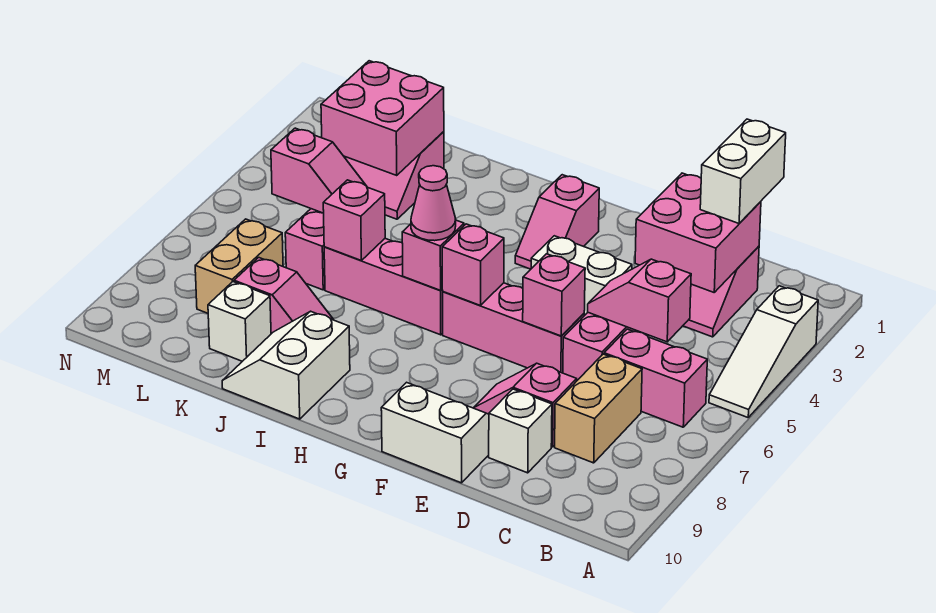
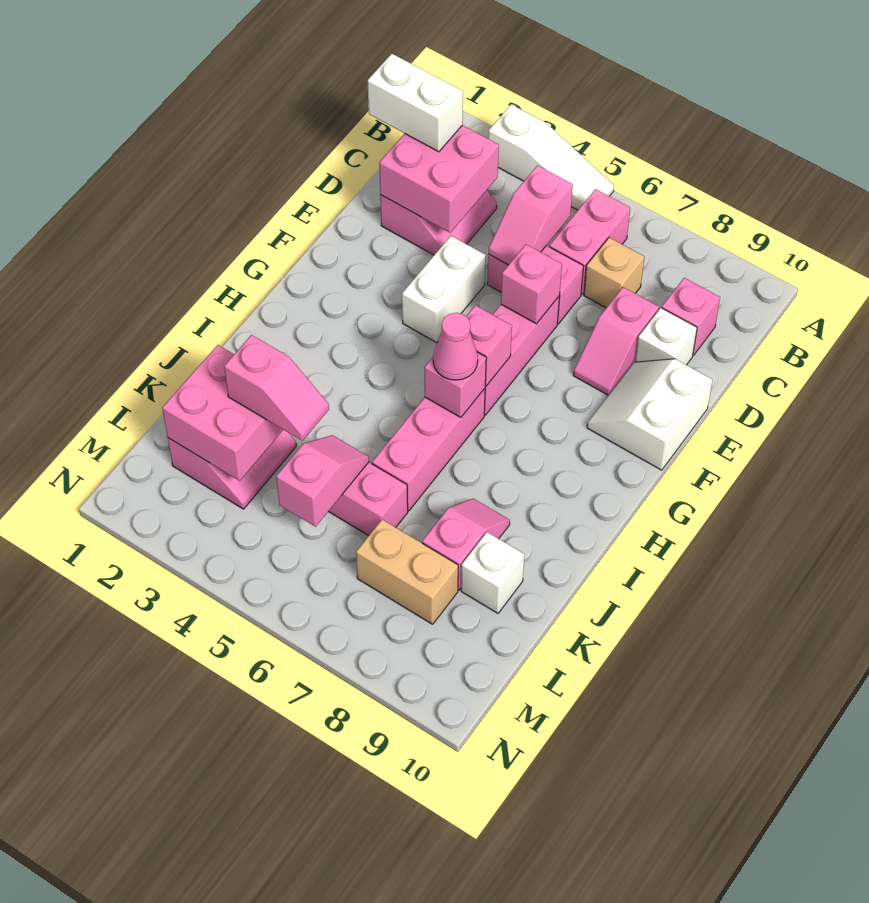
tan 1x2 brick [555,354,642,463] -> tan 1x1 brick [584,238,644,308]
pink 1x2 slope [515,175,599,269] -> pink 1x2 slope moved to [224,335,329,441]
white 2x2 slope [222,311,350,419] -> none
pink 1x1 brick [323,180,385,260] -> pink 1x1 brick moved to [662,278,720,356]

